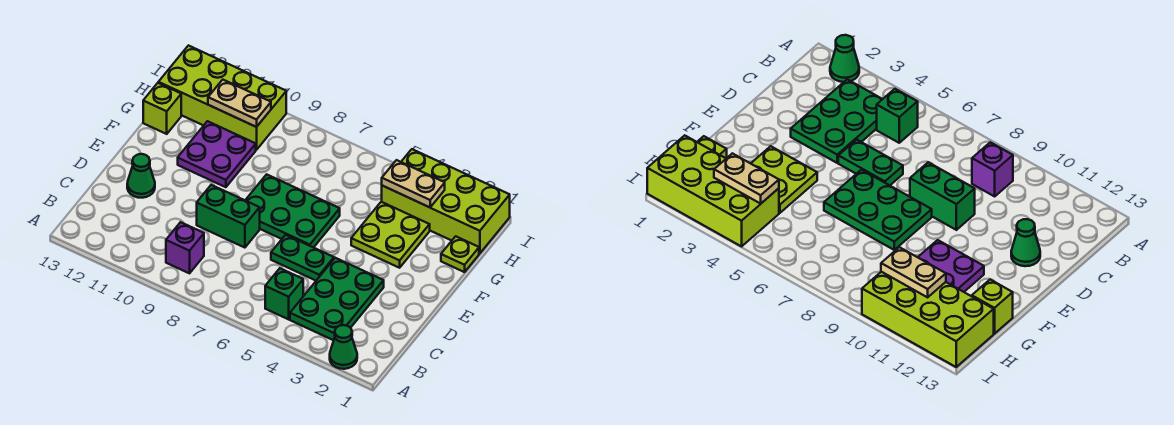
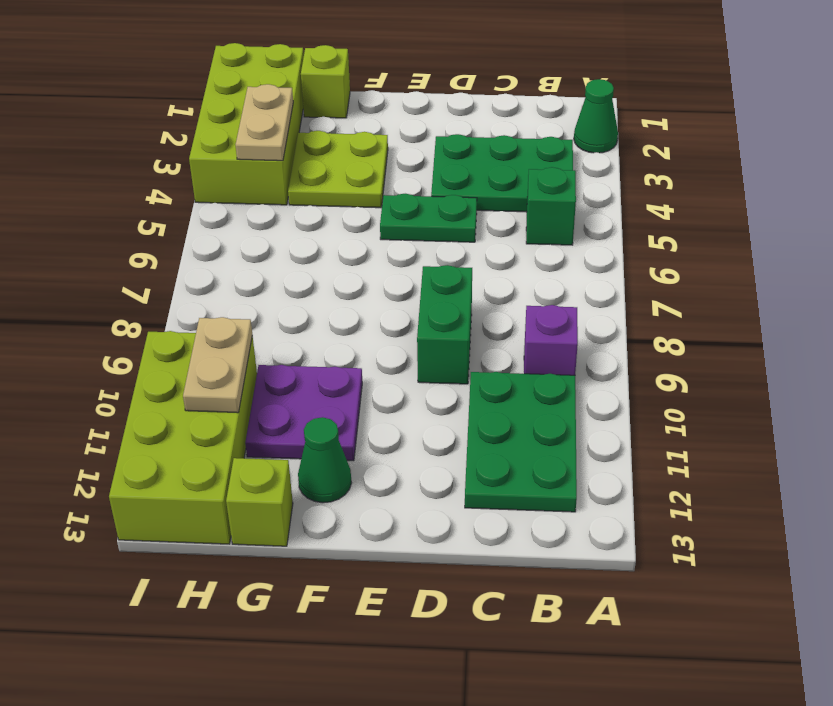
green 1x2 plate [271,235,334,281] -> green 1x2 plate turned to [380,194,477,242]
green 1x1 cone [127,154,155,198] -> green 1x1 cone moved to [298,417,351,503]
green 2x3 plate [245,174,340,248] -> green 2x3 plate moved to [465,372,577,512]
lime 1x1 plate [441,236,479,272] -> lime 1x1 brick [301,45,350,118]

